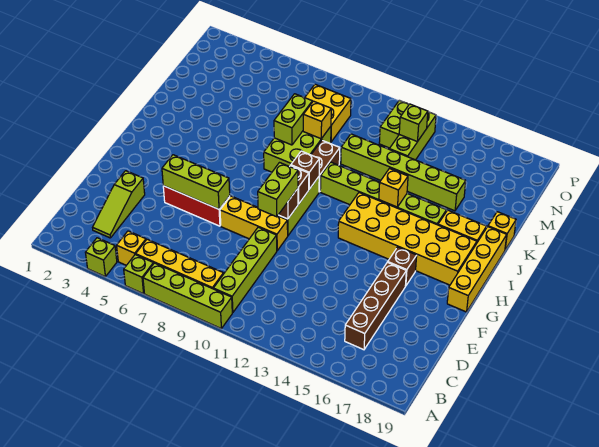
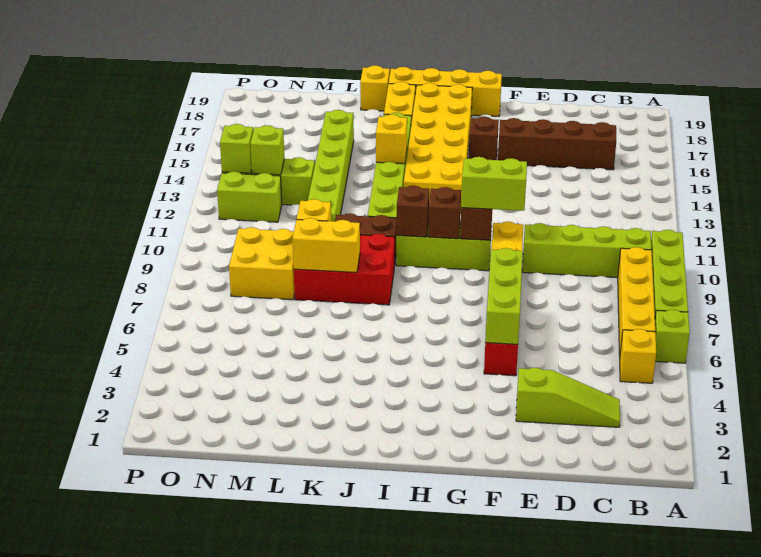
lime 1x1 brick [85,238,117,276] -> lime 1x1 brick moved to [220,124,253,173]
lime 2x3 brick [264,126,331,172] -> red 2x3 brick [294,234,395,305]
lime 1x2 brick [274,94,312,145] -> yellow 1x2 brick [292,218,360,273]

